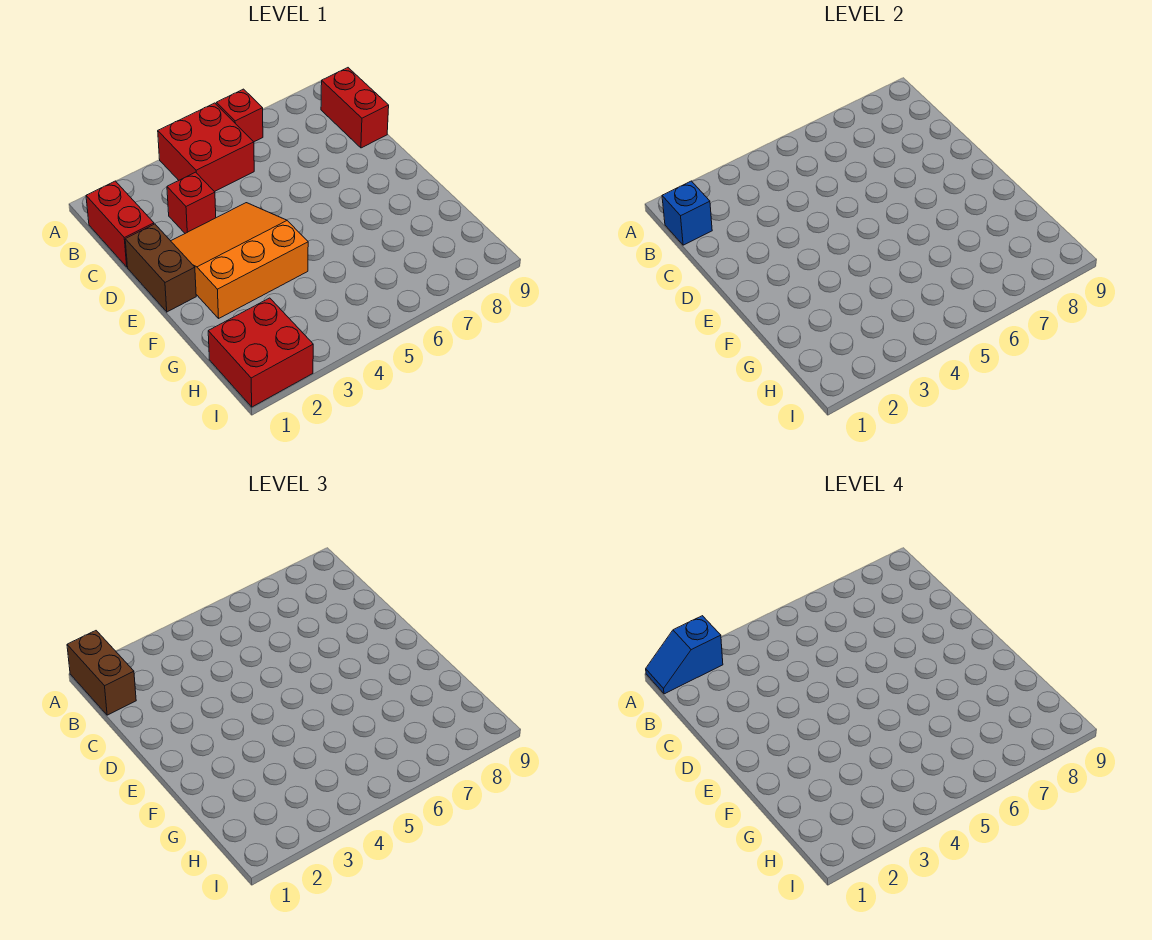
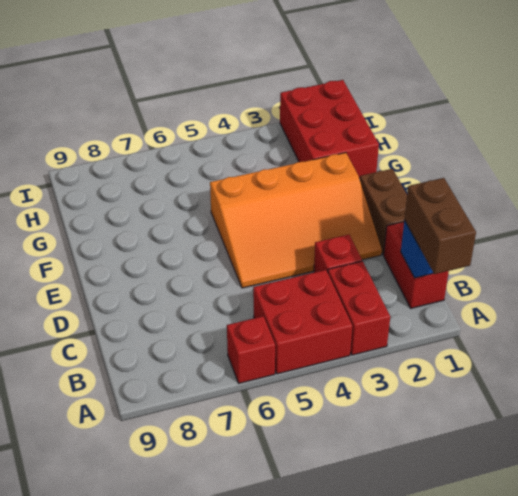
blue 1x2 slope [646,616,723,694] -> none
red 1x2 brick [321,68,389,148] -> red 1x2 brick moved to [328,261,390,355]
orange 3x3 slope [171,203,308,318] -> orange 3x4 slope [210,153,382,288]
red 2x2 brick [208,298,313,407] -> red 2x3 brick [280,80,379,178]

